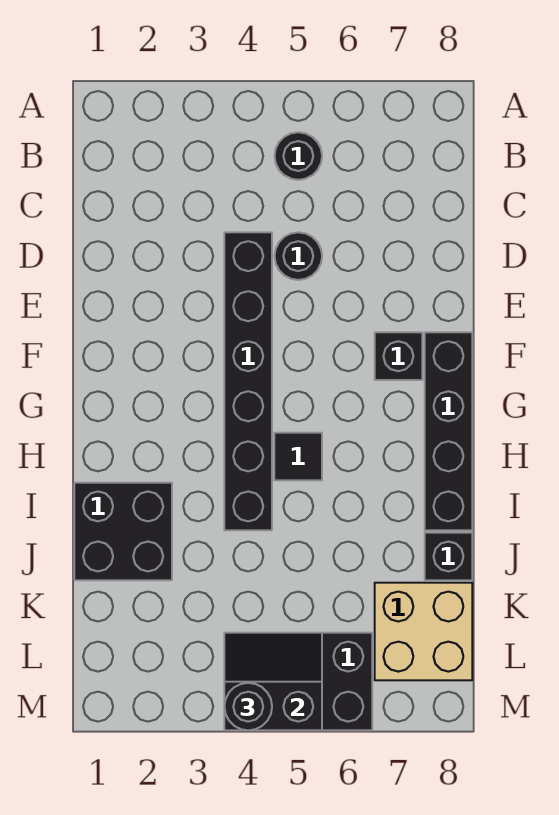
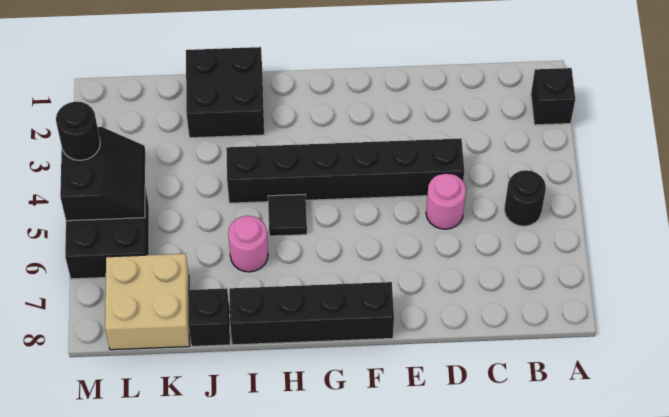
black 1x1 round brick [275,232,322,280] -> pink 1x1 round brick [426,173,466,229]
black 1x1 brick [375,332,422,380] -> black 1x1 brick moved to [531,68,575,125]
none -> pink 1x1 round brick [228,216,268,272]

